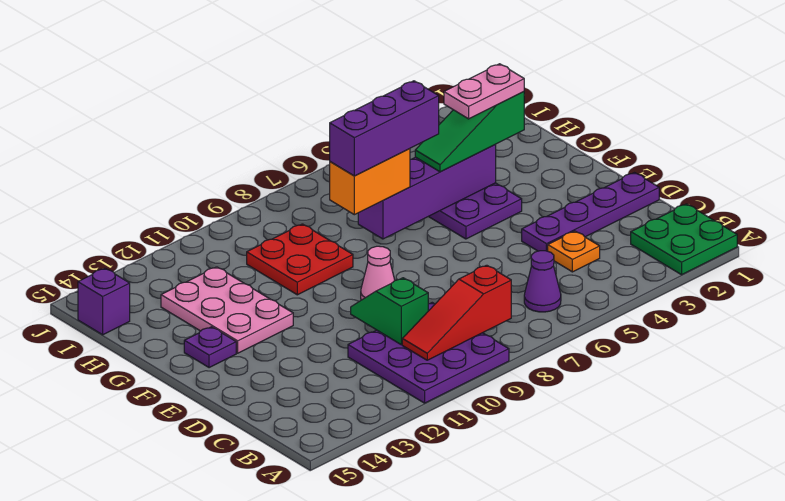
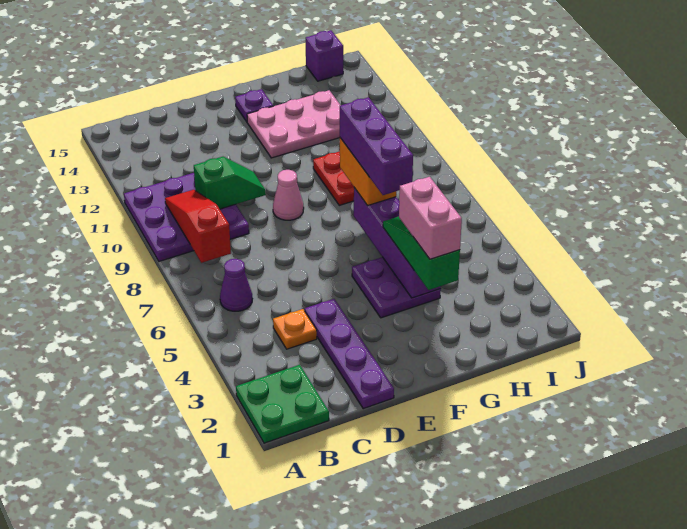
pink 1x2 plate [444,64,524,119] -> pink 1x2 brick [399,177,462,259]

